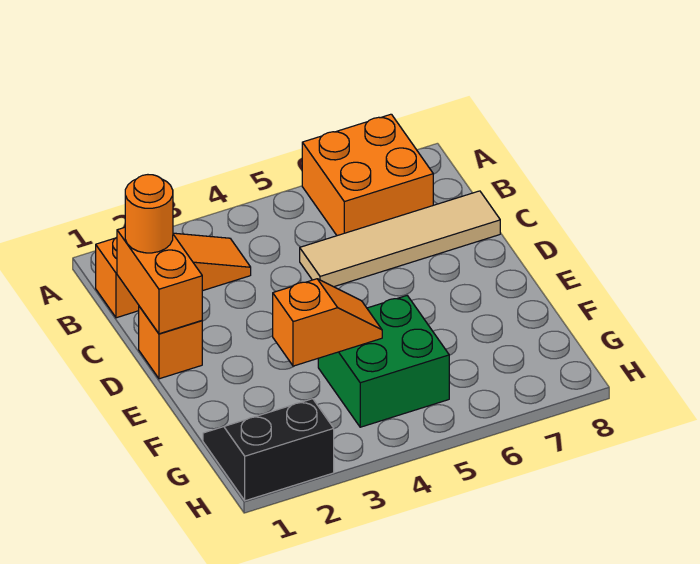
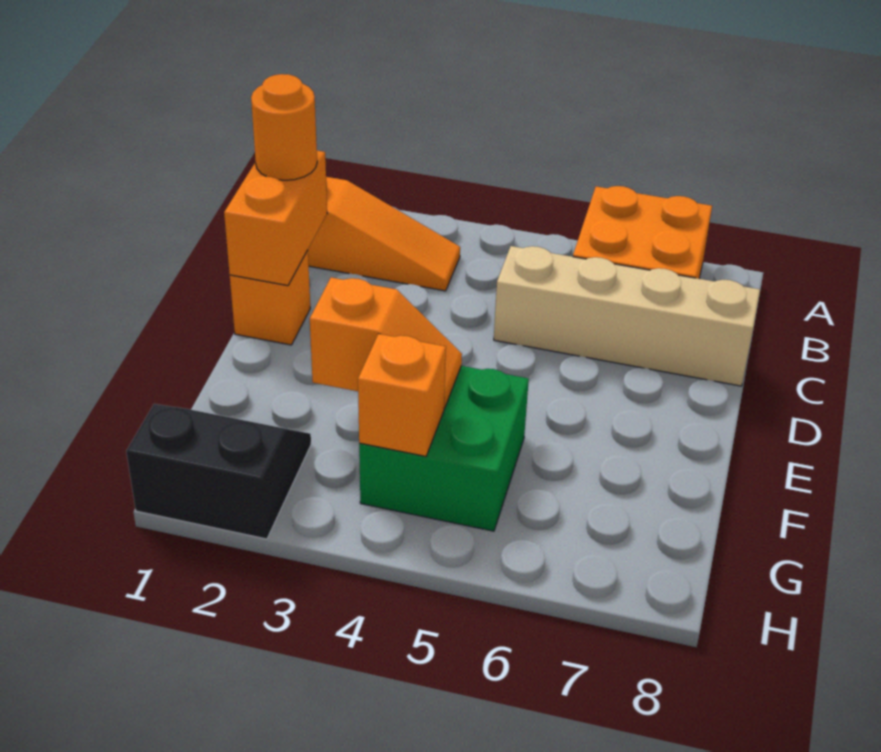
tan 1x4 tile [300,191,500,287] -> tan 1x4 brick [494,246,760,386]
none -> orange 1x1 brick [358,334,446,456]

